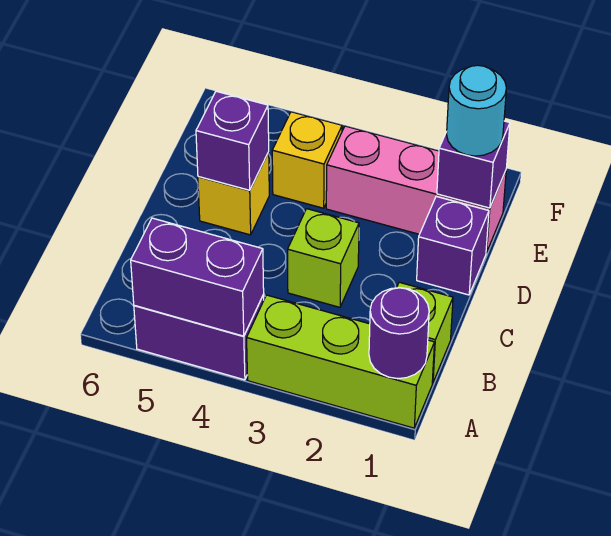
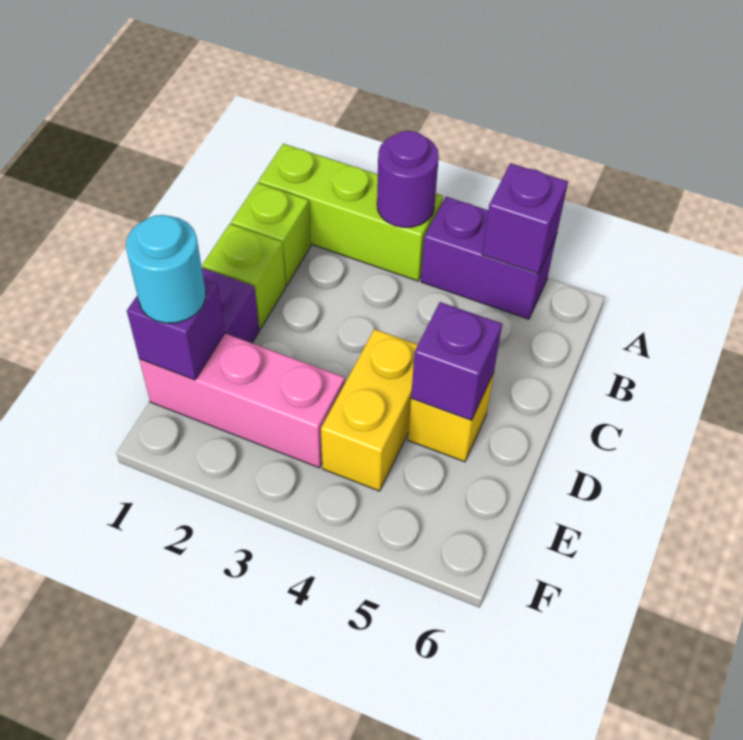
purple 1x1 round brick [369,288,429,379] -> purple 1x1 round brick moved to [377,131,439,227]
purple 1x2 brick [131,218,264,336] -> purple 1x1 brick [482,163,568,274]
lime 1x1 brick [288,209,359,307] -> lime 1x1 brick moved to [202,224,286,329]
yellow 1x1 brick [272,112,342,208] -> yellow 1x2 brick [321,329,418,491]

